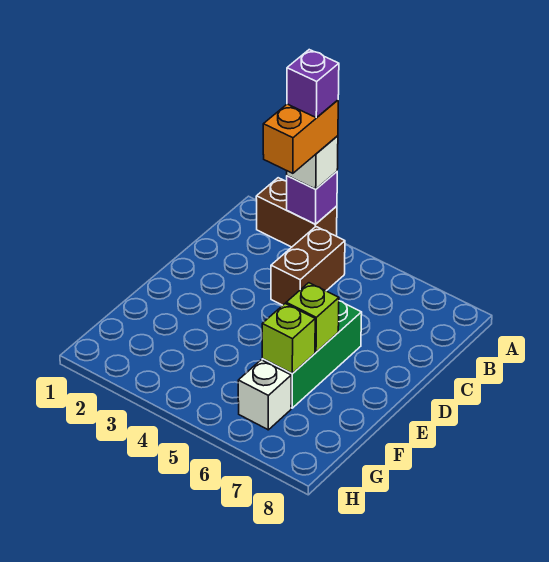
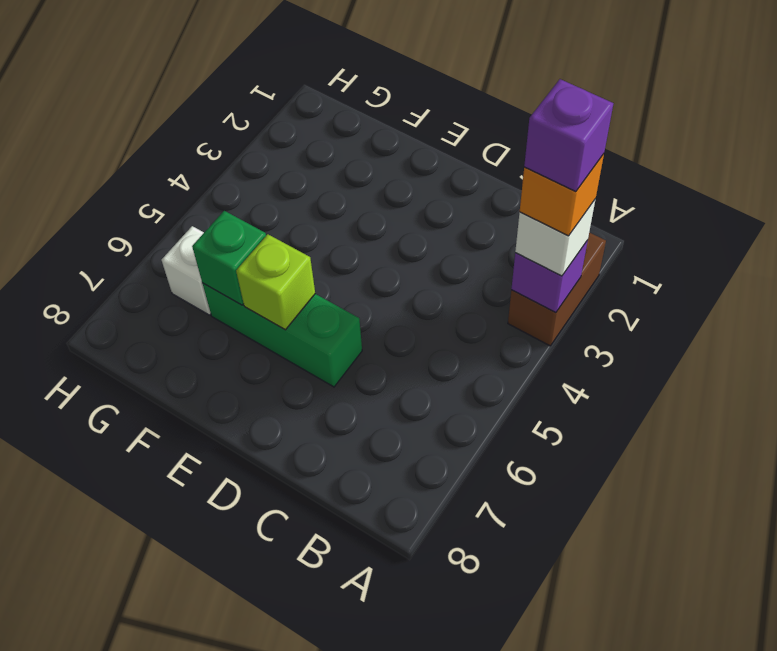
orange 1x2 brick [263,100,338,173] -> orange 1x1 brick [520,154,604,236]
brown 1x2 brick [271,227,345,305] -> none
lime 1x1 brick [262,304,315,374] -> green 1x1 brick [192,211,266,305]

